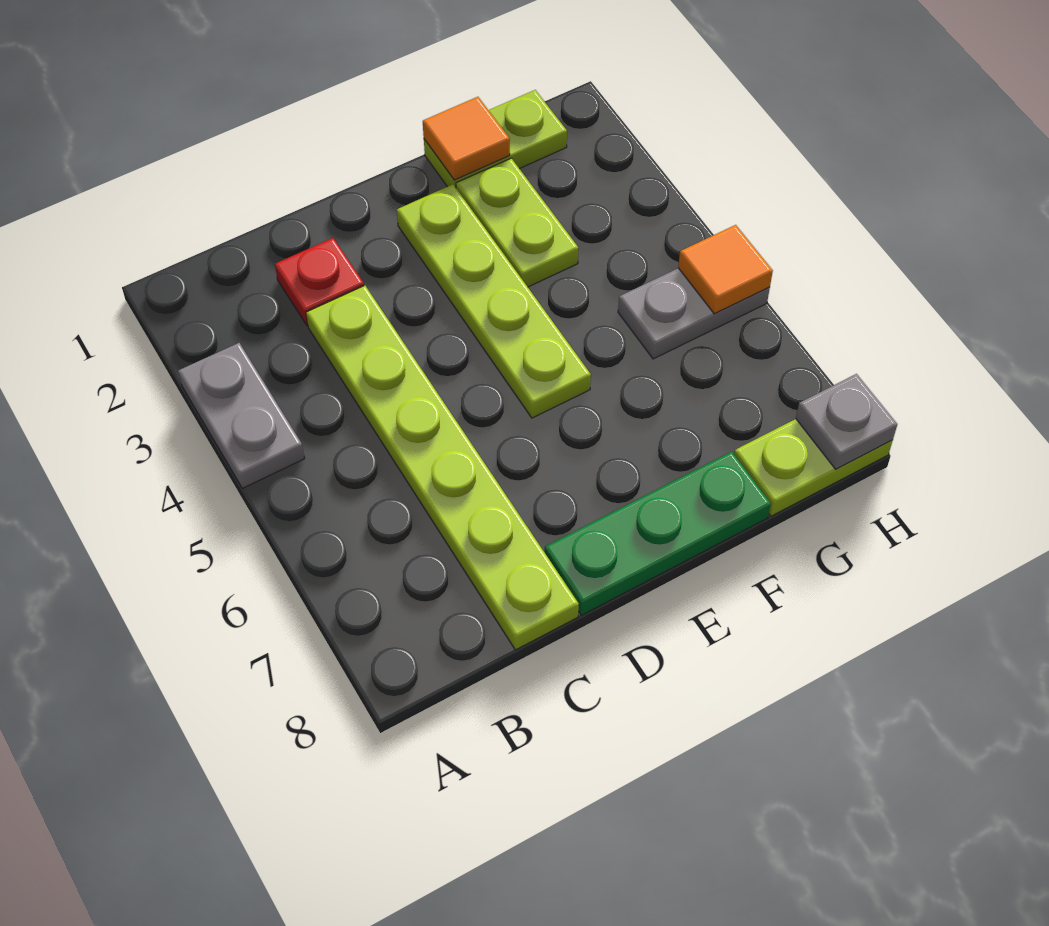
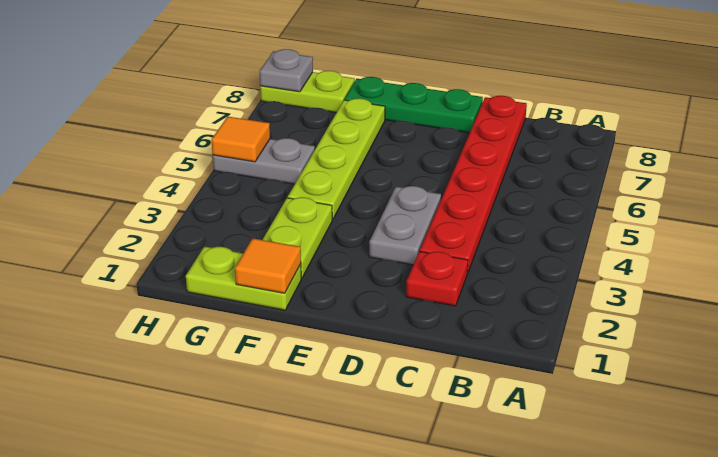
grey 1x2 plate [178,343,305,488] -> grey 1x2 plate moved to [369,186,441,265]
lime 1x6 plate [306,286,579,650] -> red 1x6 plate [420,96,527,274]
lime 1x4 plate [397,184,591,418] -> lime 1x4 plate moved to [288,98,385,220]

